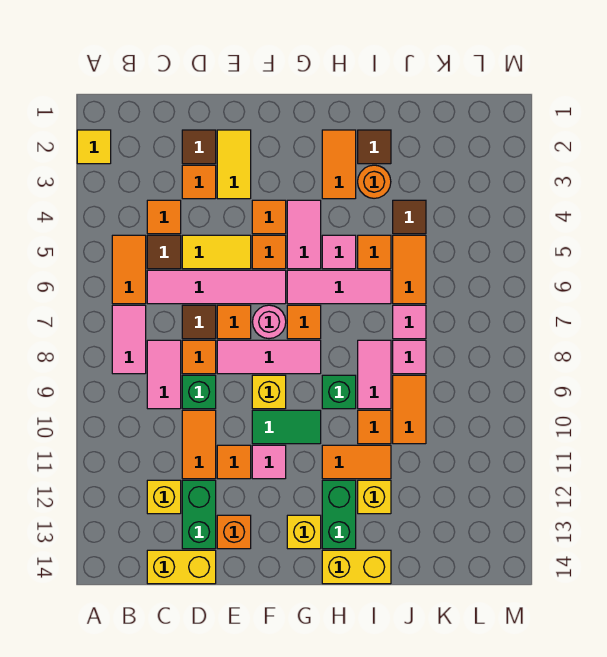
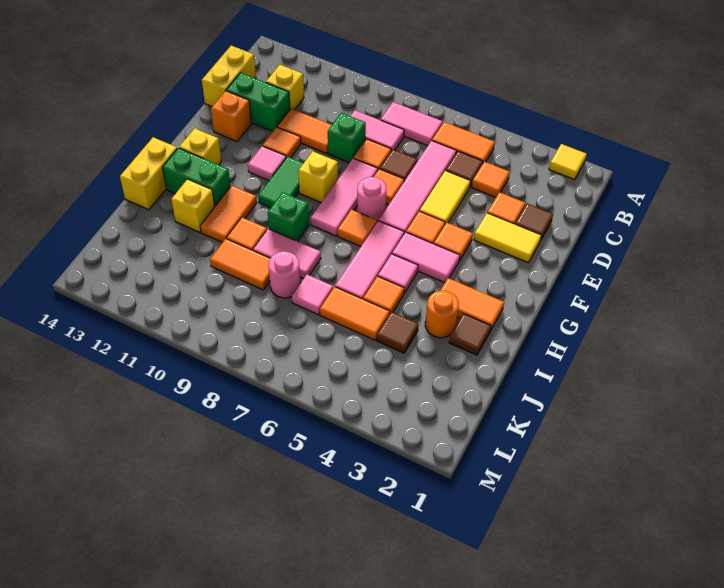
pink 1x1 tile [393,340,426,374] -> pink 1x1 round brick [269,251,300,298]

